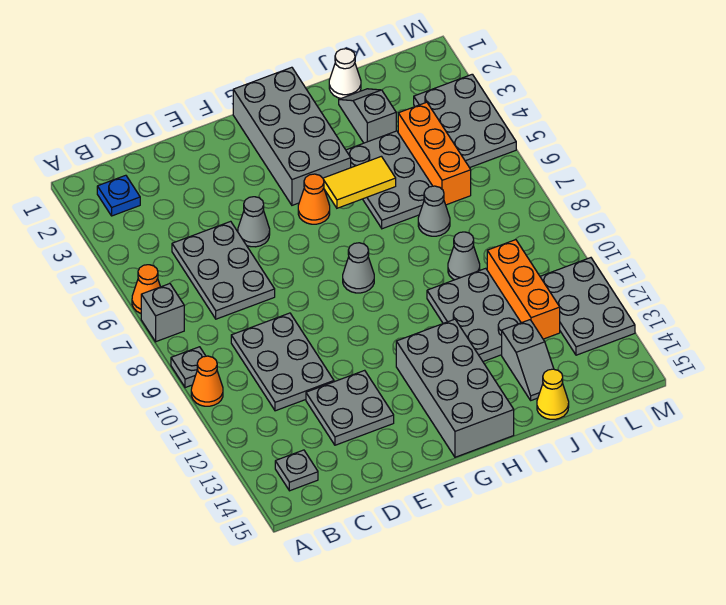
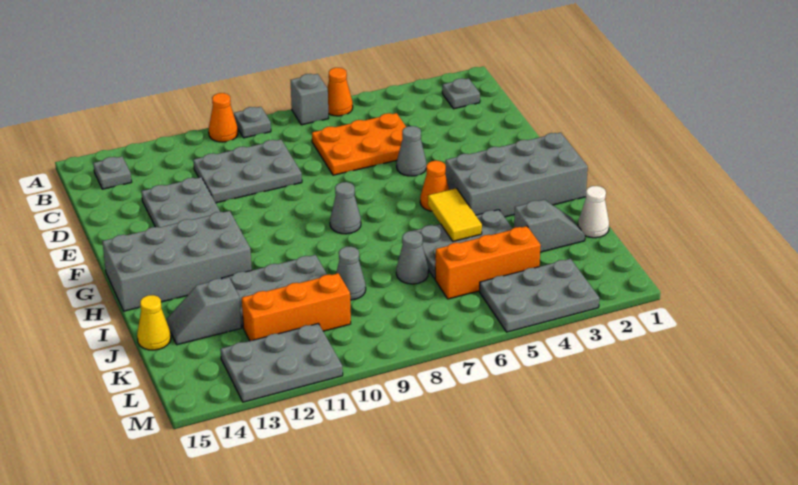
blue 1x1 plate [97,175,140,216] -> grey 1x1 plate [442,78,480,109]
grey 2x3 plate [172,221,275,319] -> orange 2x3 plate [312,113,406,175]

